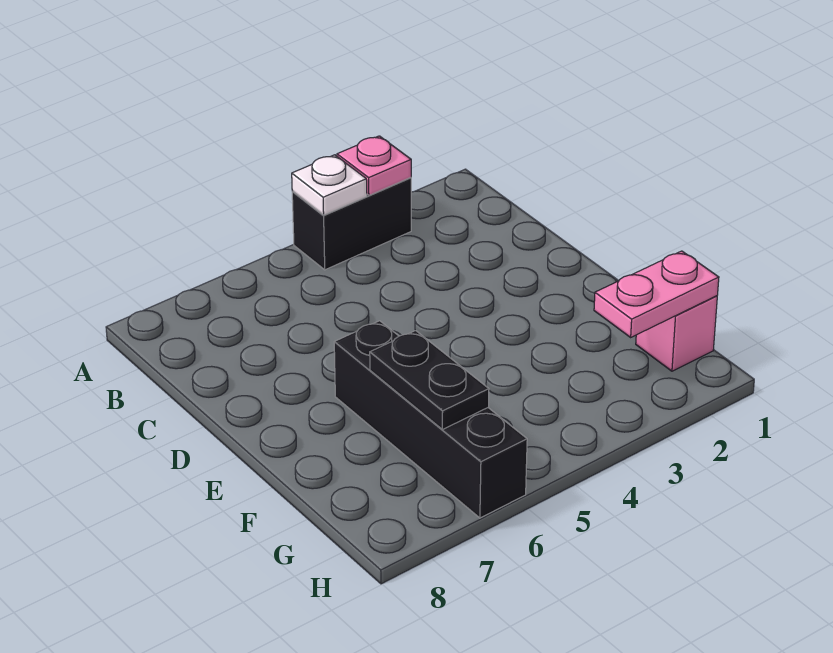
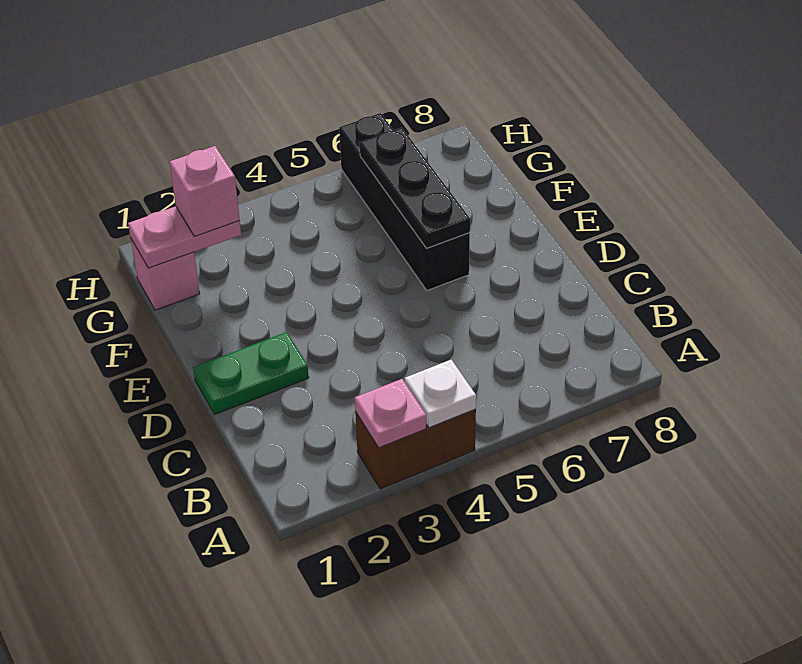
black 1x2 brick [292,178,411,270] -> brown 1x2 brick [355,409,476,489]
none -> green 1x2 plate [193,332,309,415]
black 1x2 plate [370,331,489,430] -> black 1x3 plate [360,127,470,248]
none -> pink 1x1 brick [170,146,240,236]

